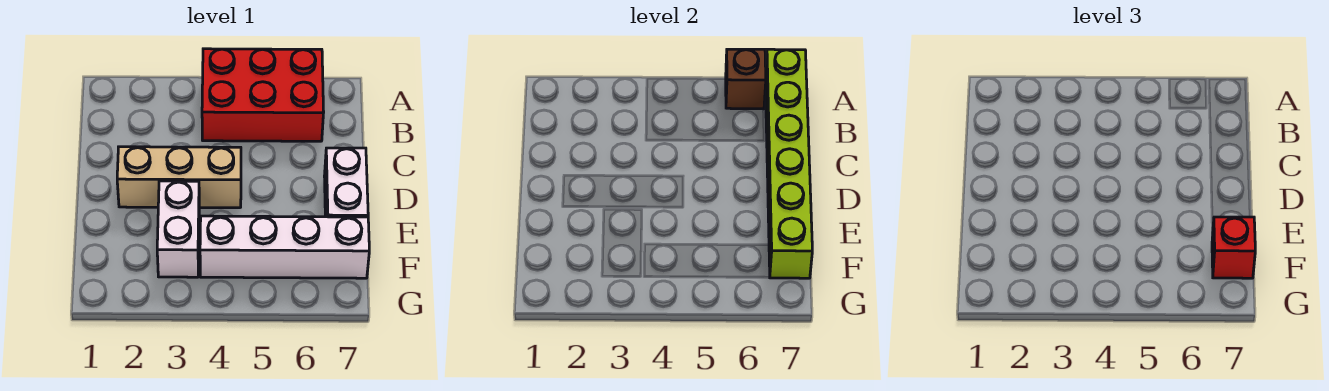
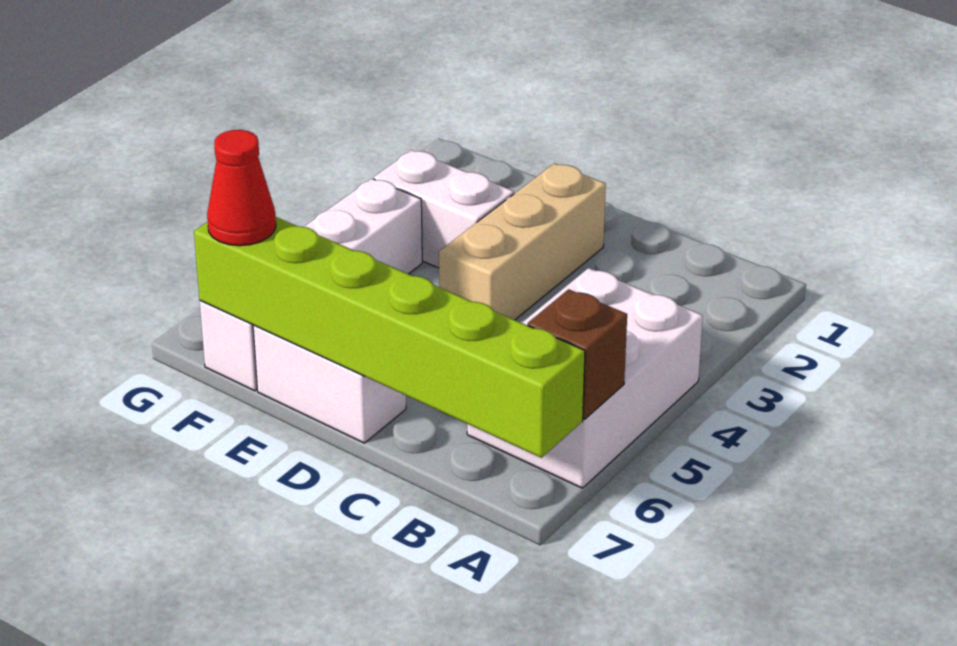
red 2x3 brick [202,49,324,141] -> white 2x3 brick [467,268,703,488]
red 1x1 brick [1212,217,1255,278] -> red 1x1 cone [207,130,276,246]

